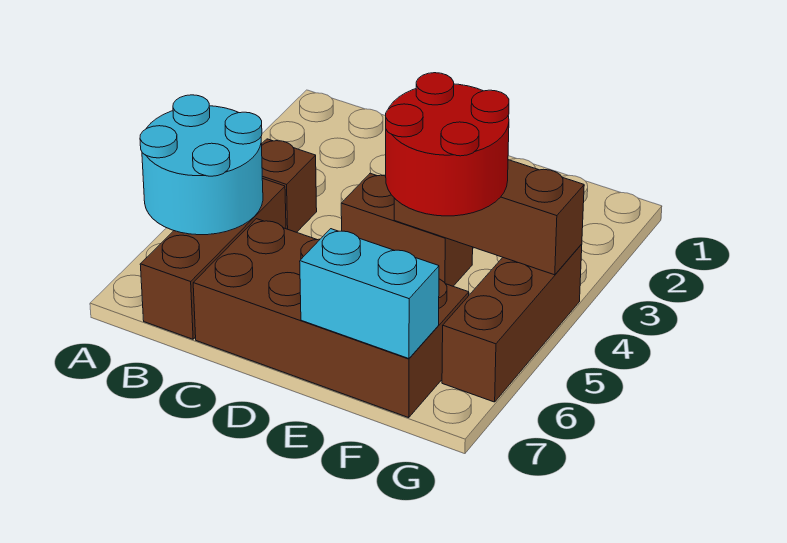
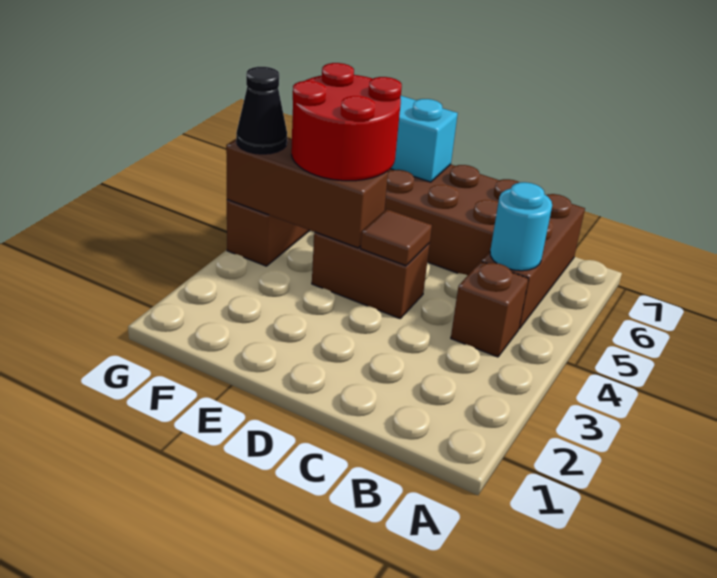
cyan 2x2 round brick [140,95,263,235] -> cyan 1x1 round brick [490,182,552,271]
none -> brown 1x1 tile [361,209,432,266]
none -> black 1x1 cone [236,67,287,154]

